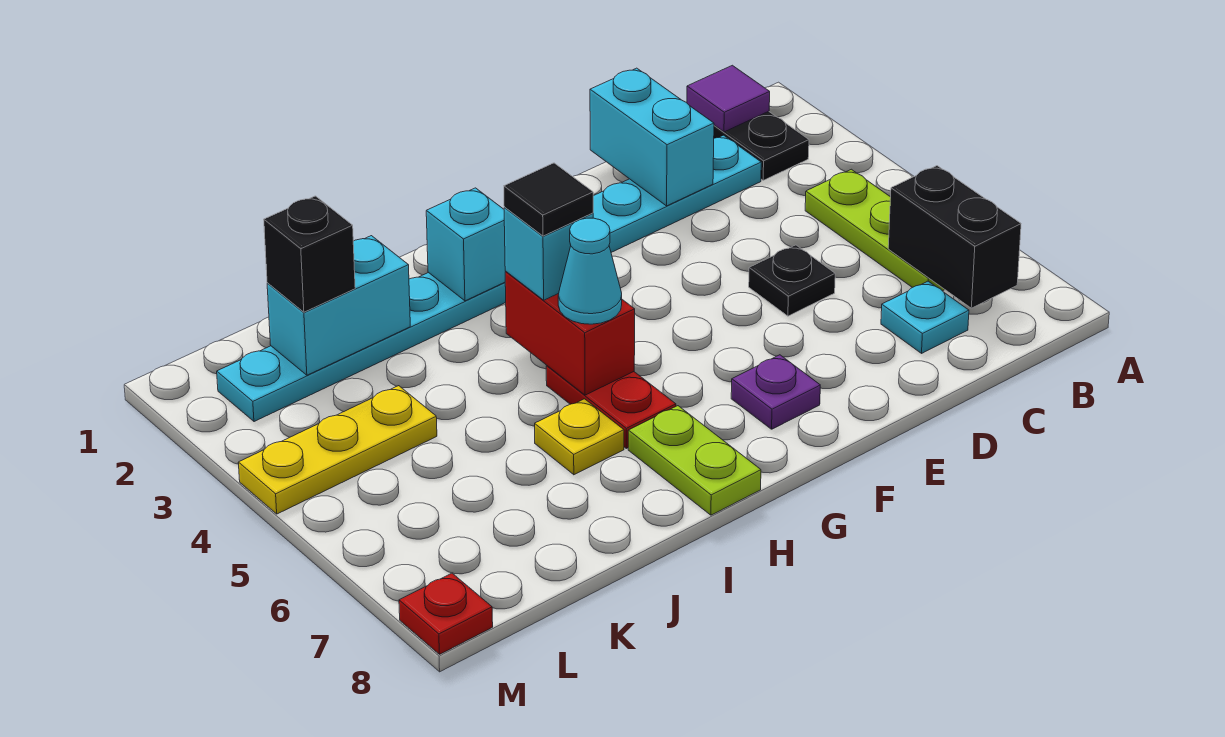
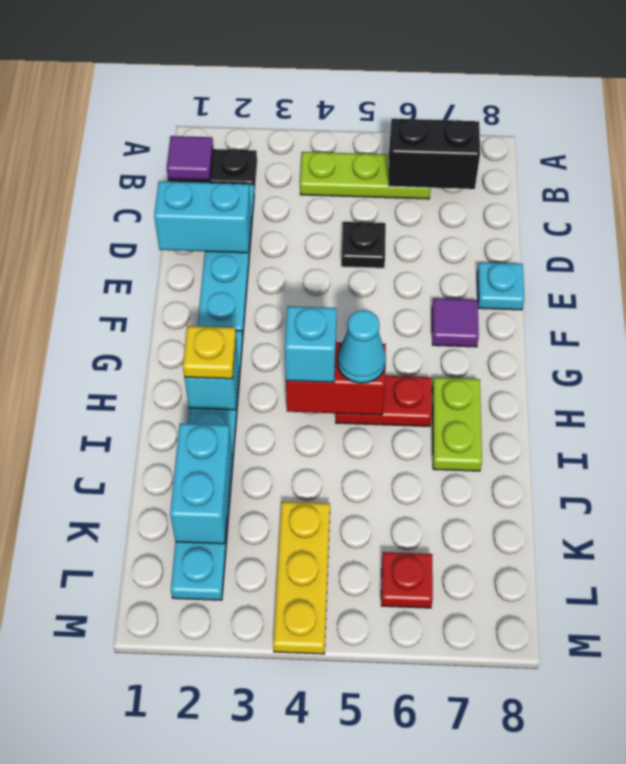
cyan 1x1 plate [881,281,969,353] -> cyan 1x1 plate moved to [477,262,524,310]
purple 1x1 plate [731,355,820,429] -> purple 1x1 tile [432,298,479,347]
black 1x1 tile [504,163,593,236] -> none
lime 1x2 plate [628,406,761,515] -> lime 1x2 plate turned to [432,377,482,471]
yellow 1x1 plate [535,399,624,475] -> yellow 1x1 plate moved to [183,326,236,379]
black 1x1 brick [264,196,355,312] -> none
red 1x1 plate [399,573,493,654] -> red 1x1 plate moved to [381,552,433,608]

